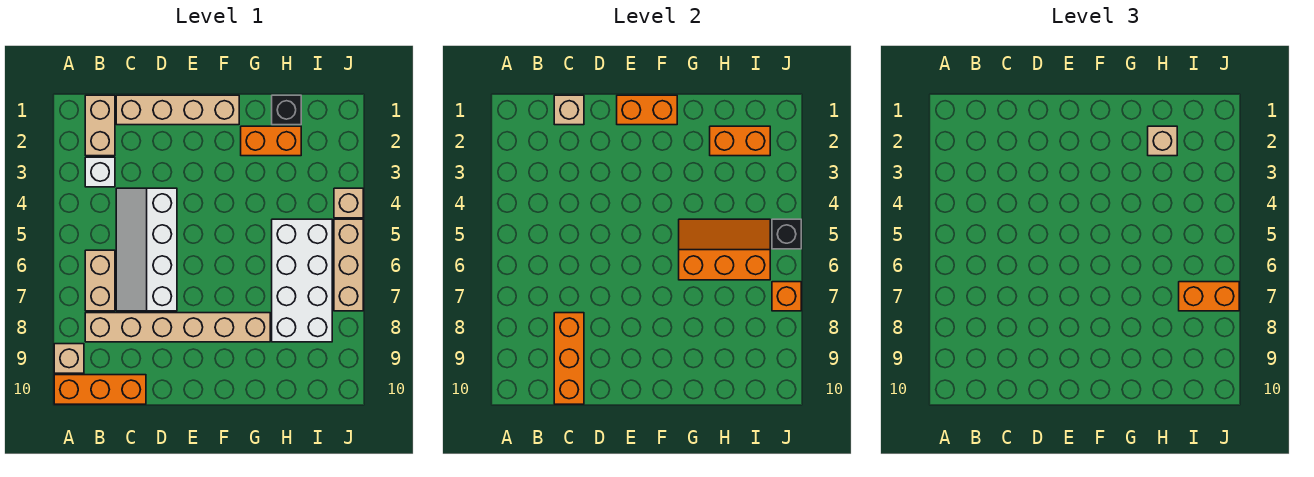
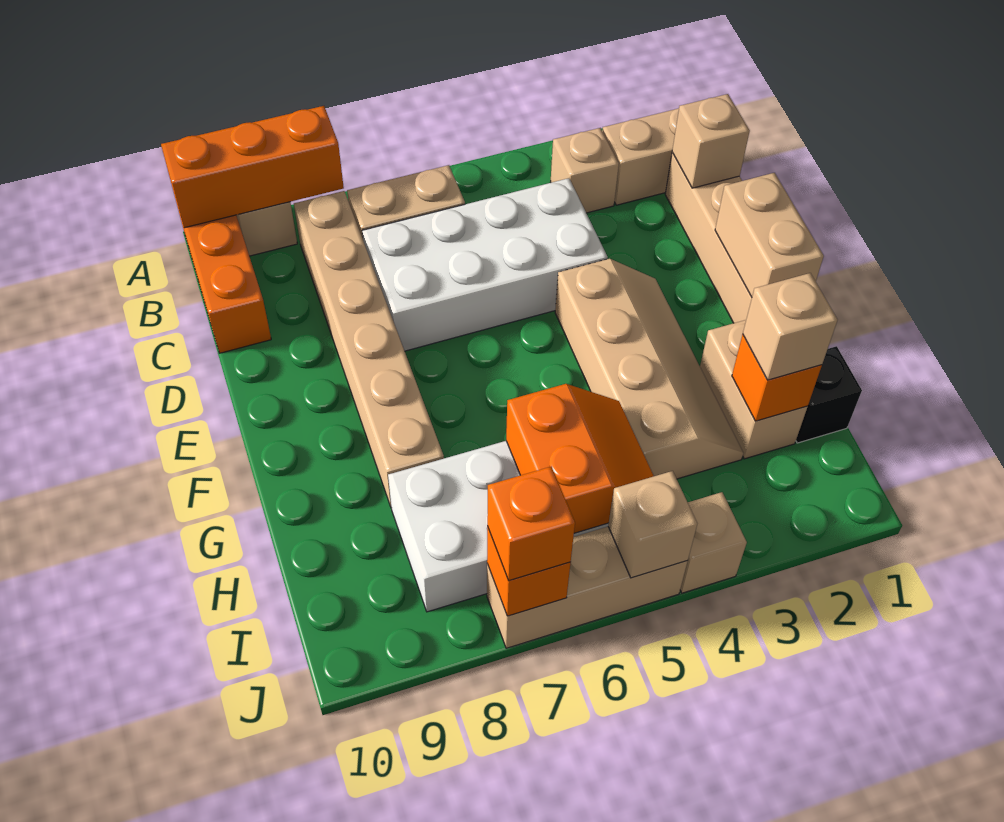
white 1x1 brick [85,157,115,187] -> tan 1x1 brick [551,128,619,213]
white 2x4 slope [116,188,177,311] -> white 2x4 brick [362,178,608,351]
orange 1x3 brick [554,313,584,404] -> orange 1x3 brick moved to [161,106,344,228]
orange 1x2 brick [617,95,677,125] -> tan 1x2 brick [715,173,824,297]
none -> tan 2x4 slope [555,259,743,479]
orange 1x2 brick [241,126,301,156] -> tan 1x2 brick [700,320,808,459]
orange 2x3 slope [679,219,770,280] -> orange 2x2 slope [506,384,654,533]
orange 1x2 brick [710,126,770,156] -> orange 1x1 brick [732,335,822,421]
orange 1x2 brick [1179,282,1239,311] -> orange 1x1 brick [487,467,575,580]
black 1x1 brick [772,219,801,249] -> tan 1x1 brick [608,471,697,578]

